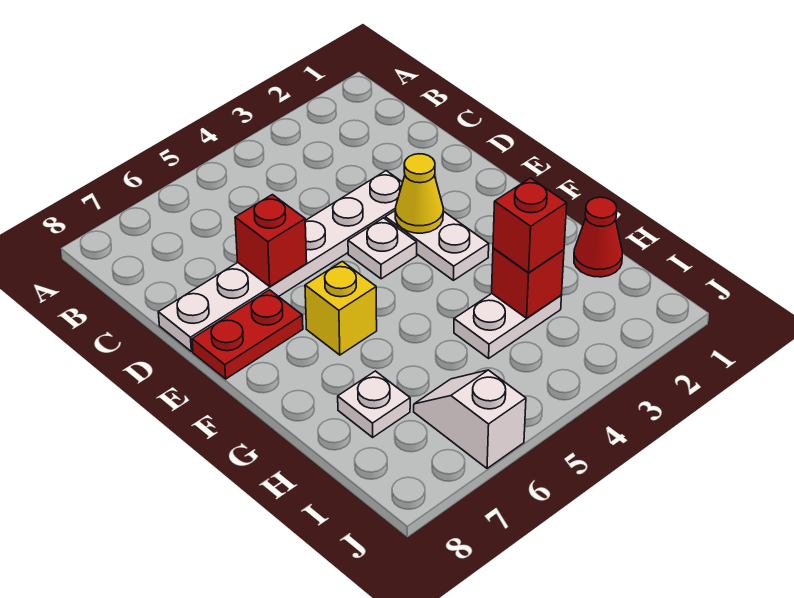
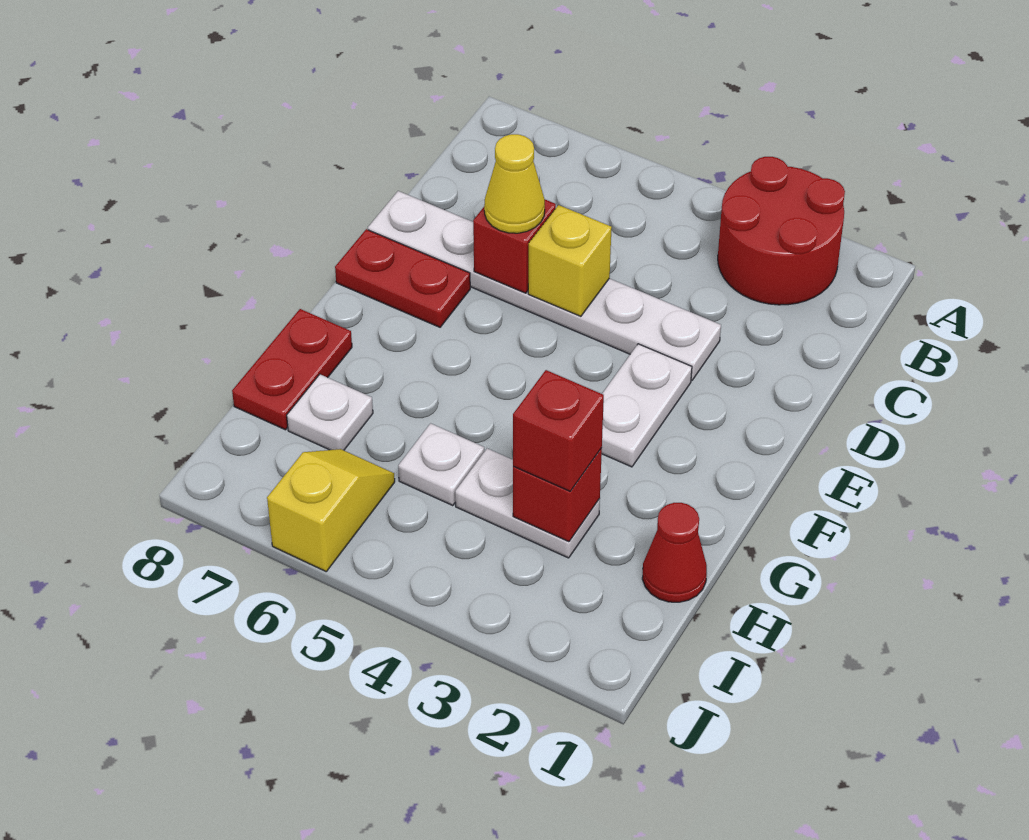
none -> red 2x2 round brick [718,157,845,305]
yellow 1x1 cone [395,154,443,233] -> yellow 1x1 cone moved to [484,134,545,233]
white 1x1 plate [348,218,417,279] -> white 1x1 plate moved to [398,423,484,506]
yellow 1x1 brick [305,261,377,355] -> yellow 1x1 brick moved to [528,205,612,316]
none -> red 1x2 plate [232,309,352,430]
white 1x2 slope [414,370,526,468] -> yellow 1x2 slope [267,449,395,571]

